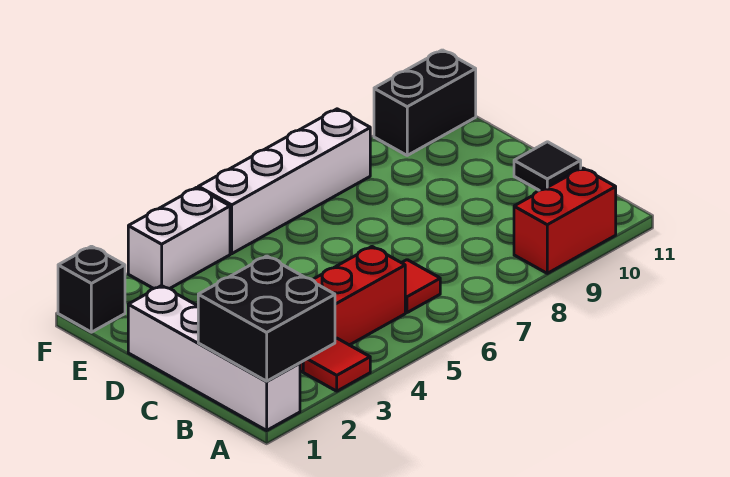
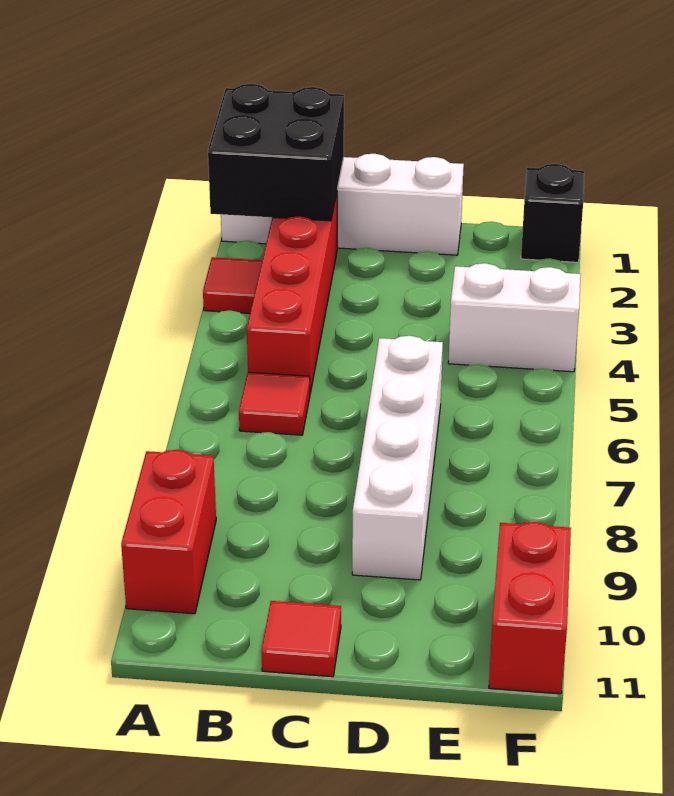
black 1x1 tile [514,142,581,190] -> red 1x1 tile [261,601,341,677]
white 1x2 brick [128,187,230,289] -> white 1x2 brick turned to [448,263,581,372]
white 1x4 brick [198,109,370,254] -> white 1x4 brick moved to [352,336,443,580]
black 1x2 brick [374,50,476,155] -> red 1x2 brick [489,522,571,694]

